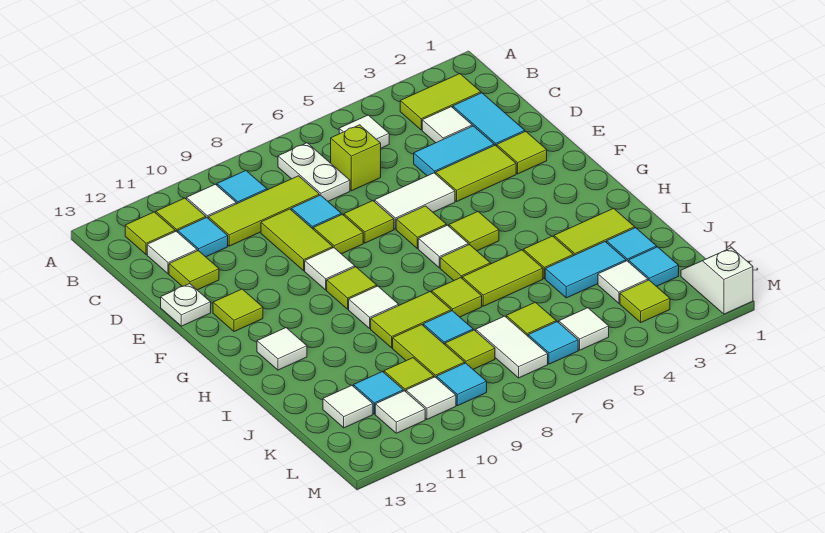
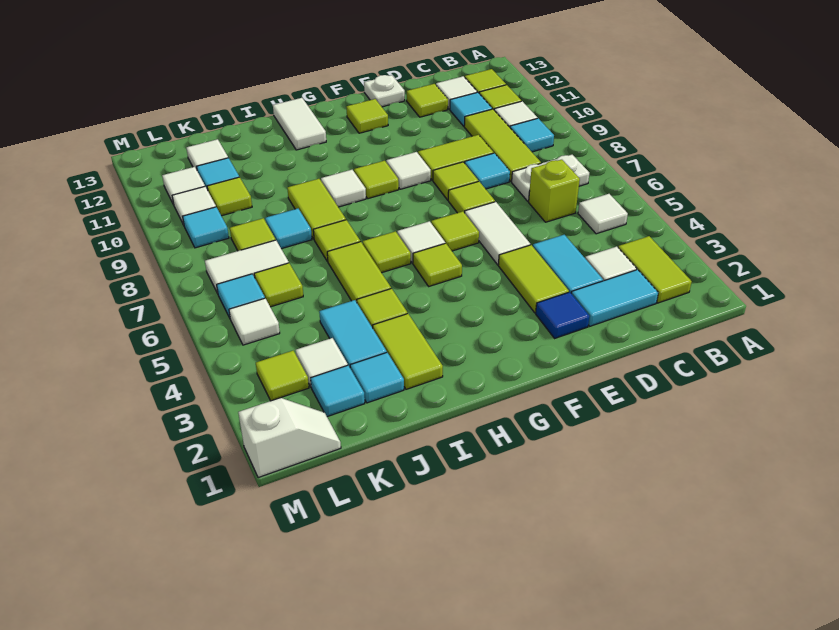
lime 1x1 tile [497,131,547,174] -> blue 1x1 tile [536,292,590,338]
white 1x1 tile [257,328,307,370] -> white 1x2 tile [273,98,326,150]
lime 1x2 tile [393,325,465,378] -> none

